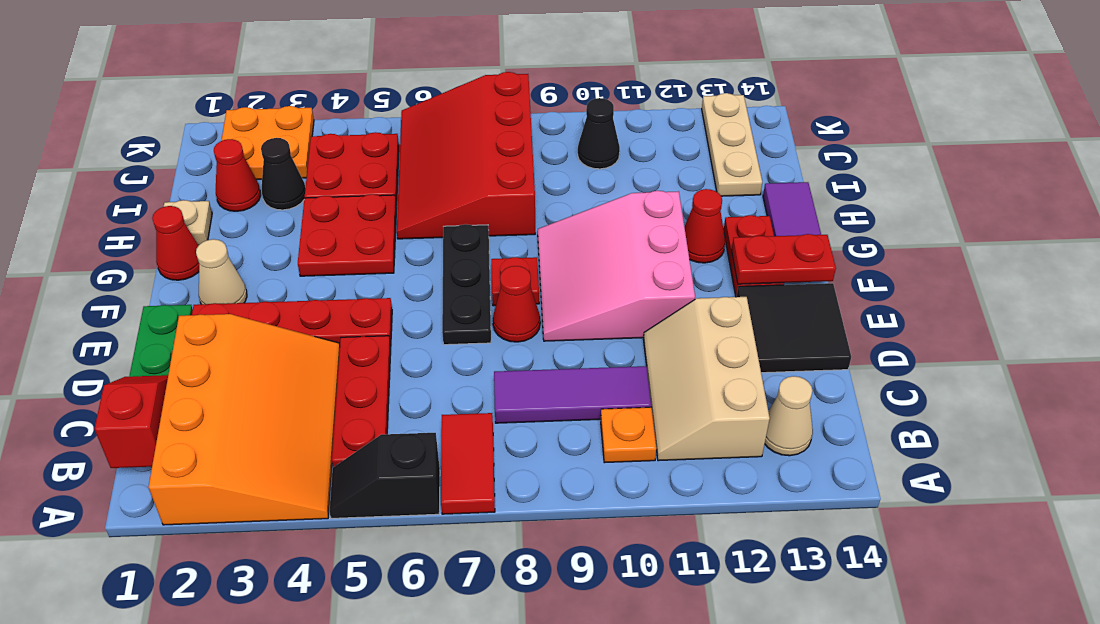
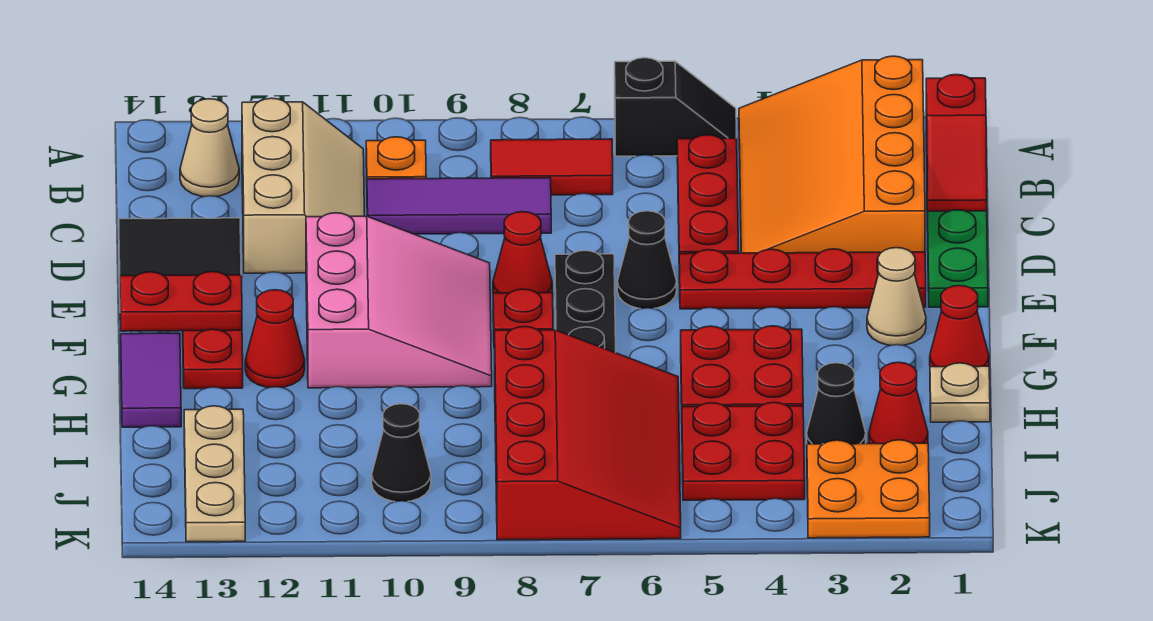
red 1x2 tile [441,413,495,514] -> red 1x2 tile turned to [491,139,613,195]
none -> black 1x1 cone [617,211,677,309]

